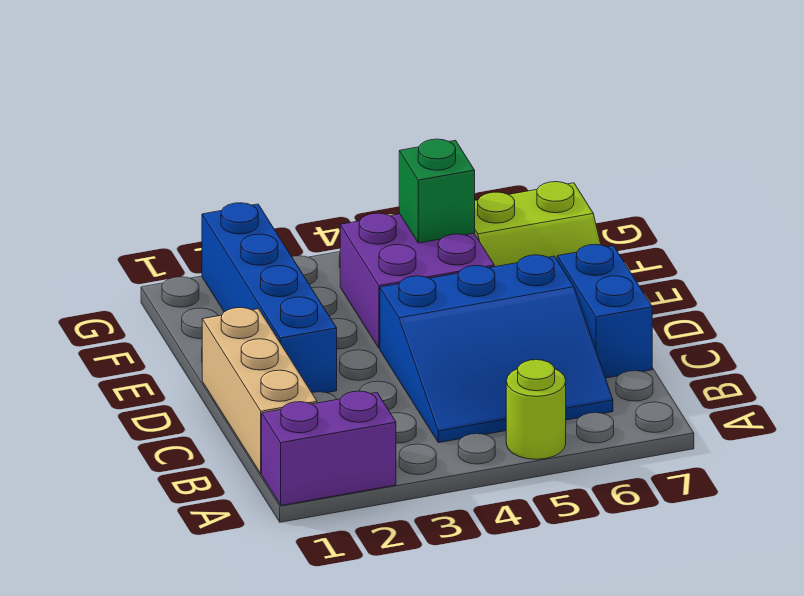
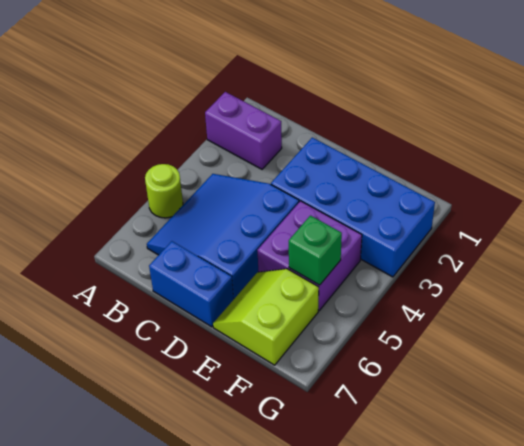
purple 1x2 brick [262,391,396,505] -> purple 1x2 brick turned to [205,92,282,169]
tan 1x3 brick [202,308,317,474] -> none
blue 1x4 brick [202,203,337,393] -> blue 2x4 brick [271,138,435,277]

